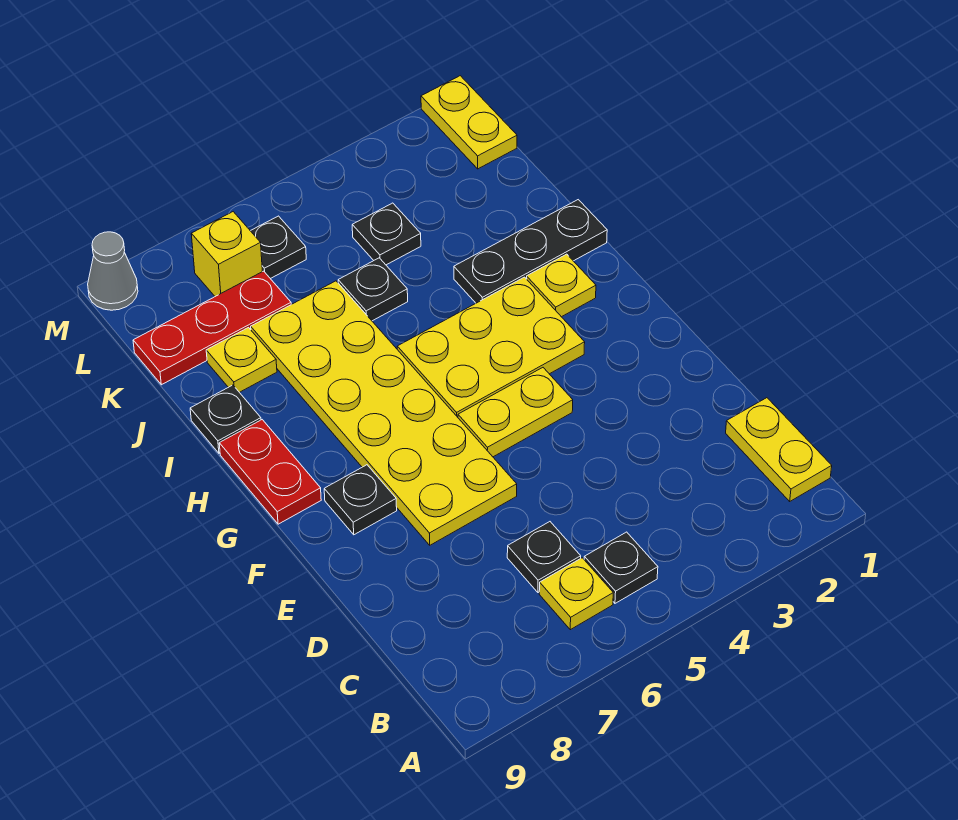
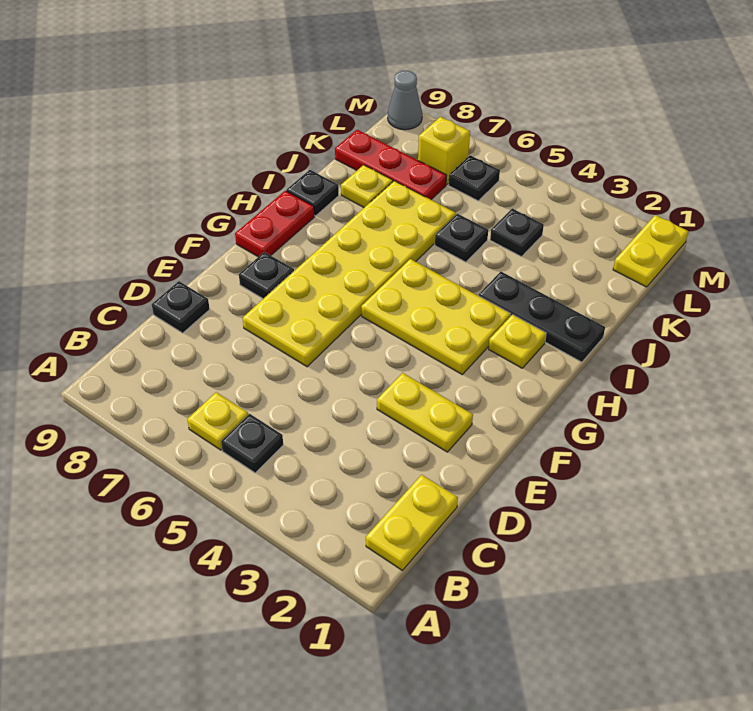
black 1x1 plate [507,522,581,593] -> black 1x1 plate moved to [152,281,210,333]
yellow 1x2 plate [458,368,573,457] -> yellow 1x2 plate moved to [377,373,473,452]

